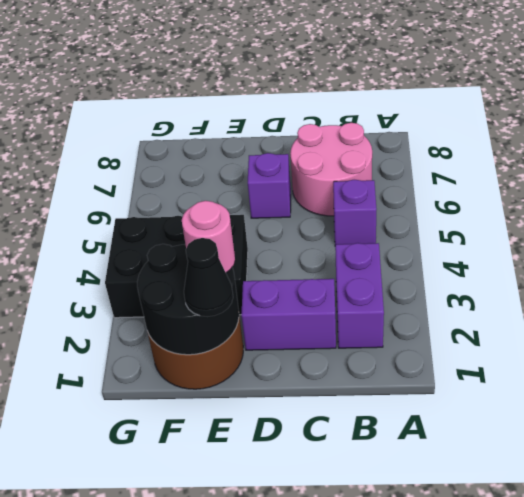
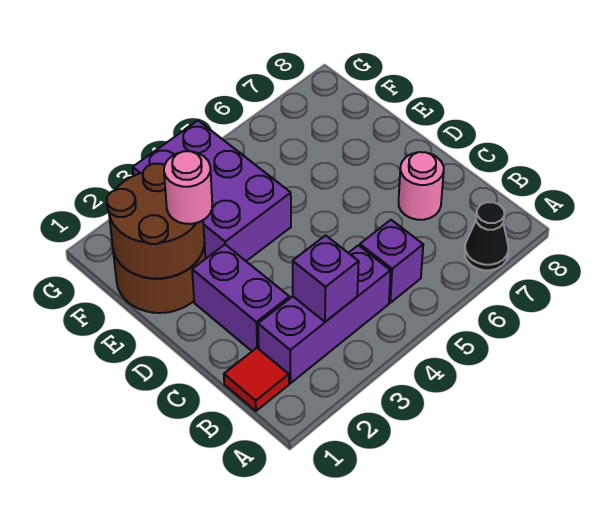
none -> red 1x1 tile [224,348,289,411]
purple 1x2 brick [335,243,384,348] -> purple 1x3 brick [258,245,391,383]
pink 2x2 round brick [290,123,372,216] -> pink 1x1 round brick [399,152,444,220]
purple 1x1 brick [248,153,291,218] -> purple 1x1 brick moved to [293,235,359,322]
black 2x2 round brick [137,244,239,355] -> brown 2x2 round brick [107,164,205,279]
black 1x1 cone [184,238,233,317] -> black 1x1 cone moved to [465,202,509,270]
black 2x3 brick [105,215,248,318] -> purple 2x3 brick [133,121,291,261]

